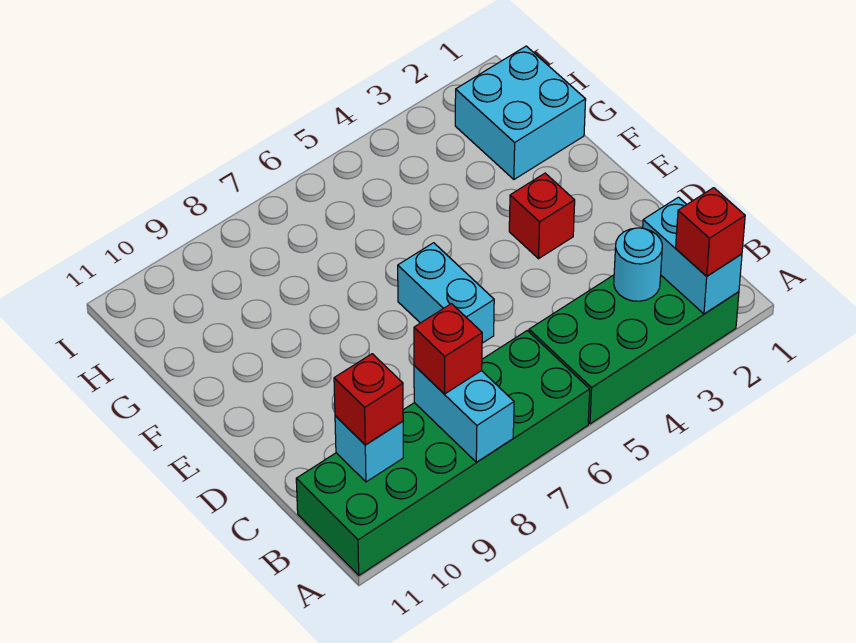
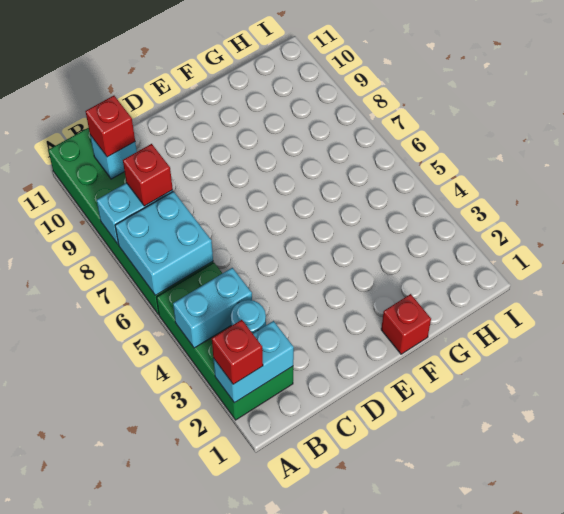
cyan 1x2 brick [398,243,494,343] -> cyan 1x2 brick moved to [173,268,252,348]
red 1x1 brick [509,173,575,259] -> red 1x1 brick moved to [381,294,431,354]
cyan 2x2 brick [455,46,586,179] -> cyan 2x2 brick moved to [115,191,213,295]

